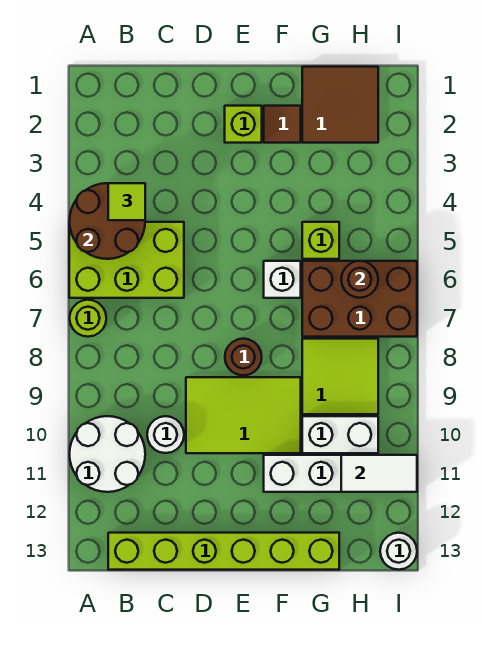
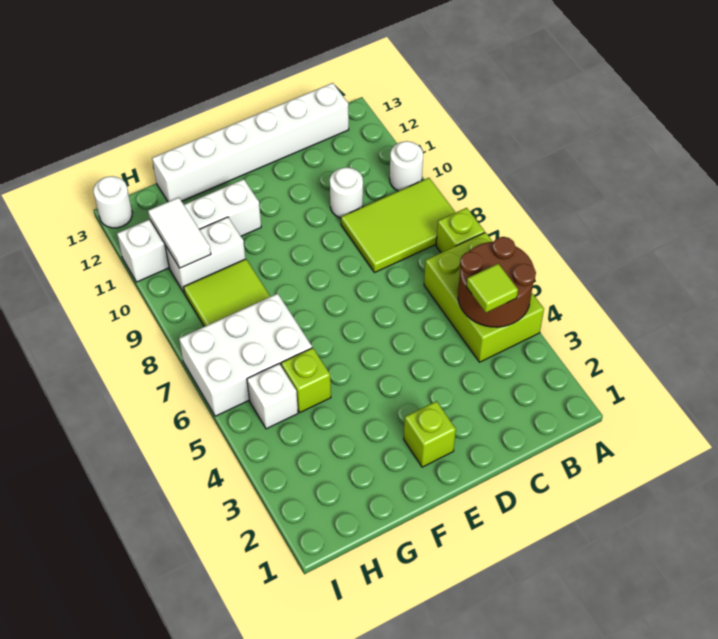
lime 2x3 brick [69,222,184,298] -> lime 2x3 brick turned to [424,232,544,362]
lime 1x1 round brick [70,300,106,337] -> lime 1x1 brick [436,208,485,253]
white 2x2 round brick [70,416,145,492] -> white 1x1 round brick [390,141,423,191]
lime 1x6 brick [108,533,339,570] -> white 1x6 brick [152,83,349,202]
lime 2x3 tile [186,377,301,453] -> lime 2x3 tile moved to [341,178,456,273]
brown 1x1 round brick [225,339,262,375] -> none
brown 1x1 tile [264,106,301,143] -> none
white 1x1 brick [264,261,301,298] -> white 1x1 brick moved to [247,364,298,429]
brown 2x2 tile [302,67,378,143] -> none
brown 2x3 brick [302,261,417,337] -> white 2x3 brick [179,293,312,416]
brown 1x1 round brick [341,261,378,298] -> none
white 1x2 tile [341,455,417,492] -> white 1x2 tile turned to [148,197,211,268]

